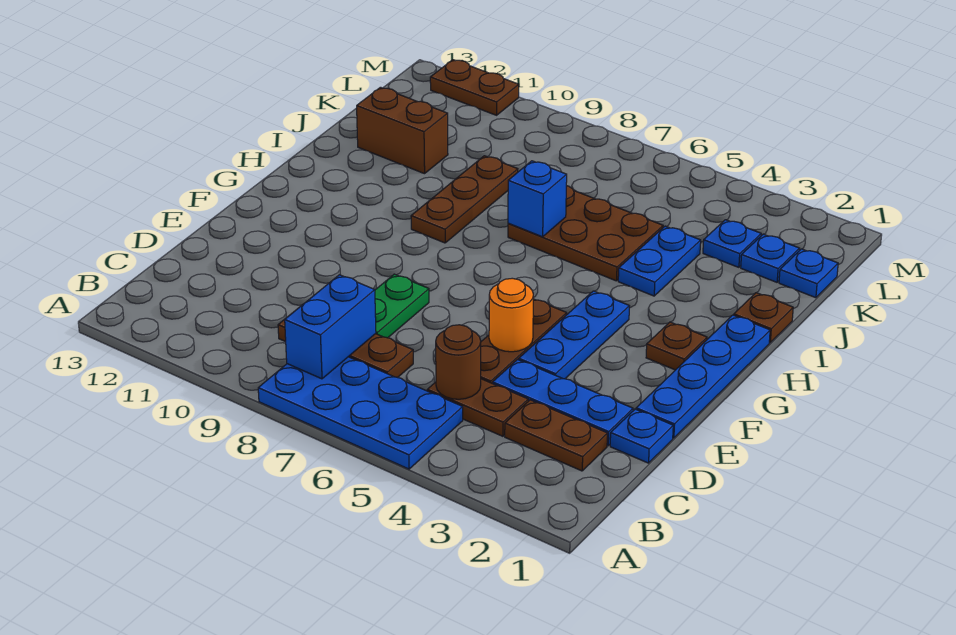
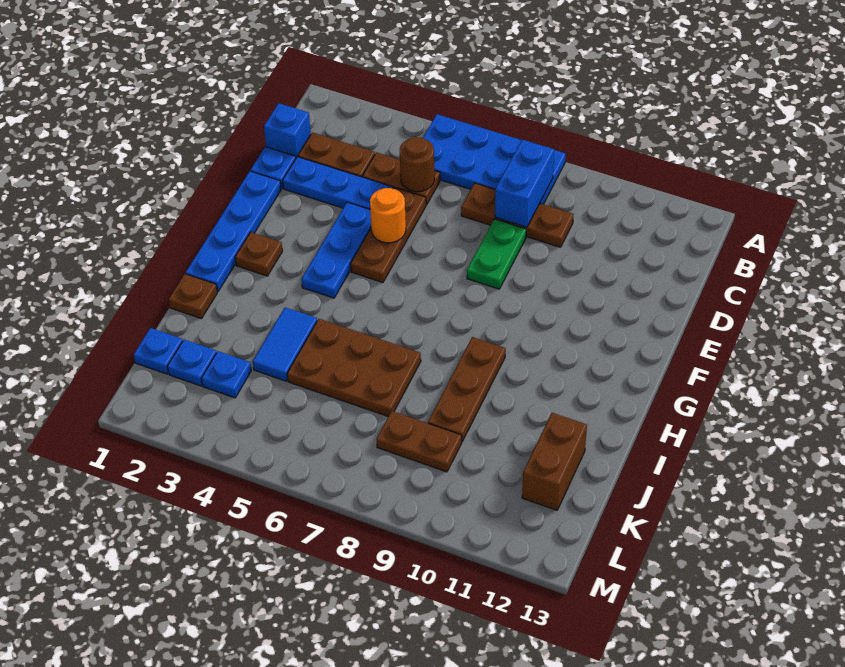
blue 1x2 plate [618,226,701,296] -> blue 1x2 tile [253,307,317,381]
blue 1x1 brick [508,161,567,237] -> blue 1x1 brick moved to [264,103,311,157]
brown 1x2 brick [357,87,448,174] -> brown 1x2 brick turned to [522,413,587,510]
brown 1x2 plate [430,60,519,115] -> brown 1x2 plate moved to [377,411,462,472]

